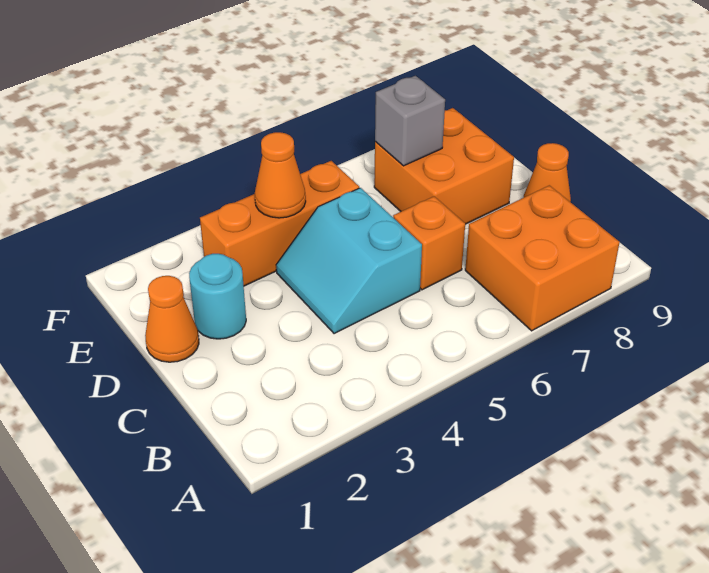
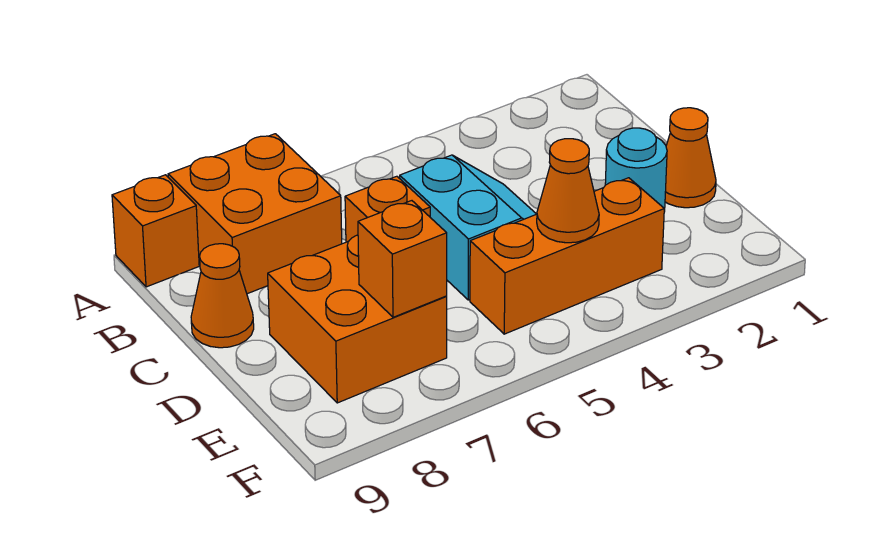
none -> orange 1x1 brick [112,175,199,287]
grey 1x1 brick [375,76,445,166] -> orange 1x1 brick [358,201,447,317]

